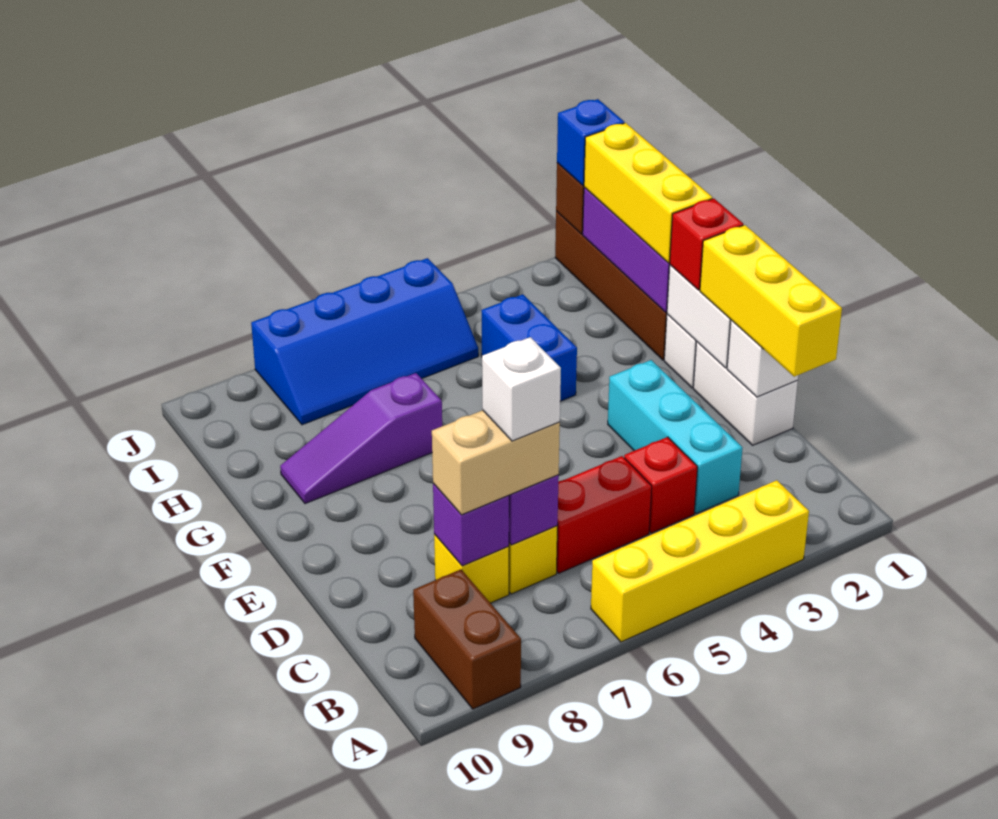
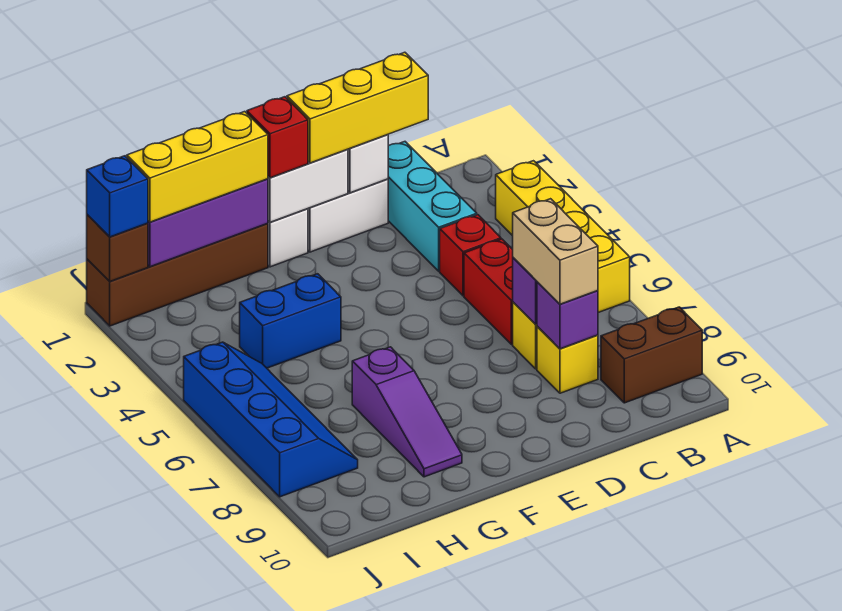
cyan 1x3 brick [608,360,743,514] -> cyan 1x3 brick turned to [388,142,477,271]
white 1x1 brick [482,337,561,441] -> none

